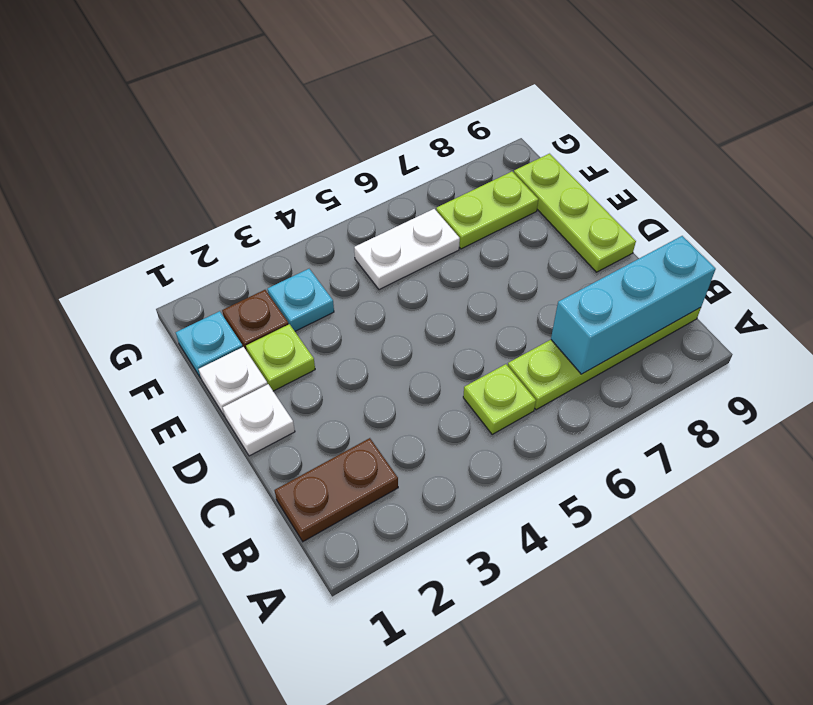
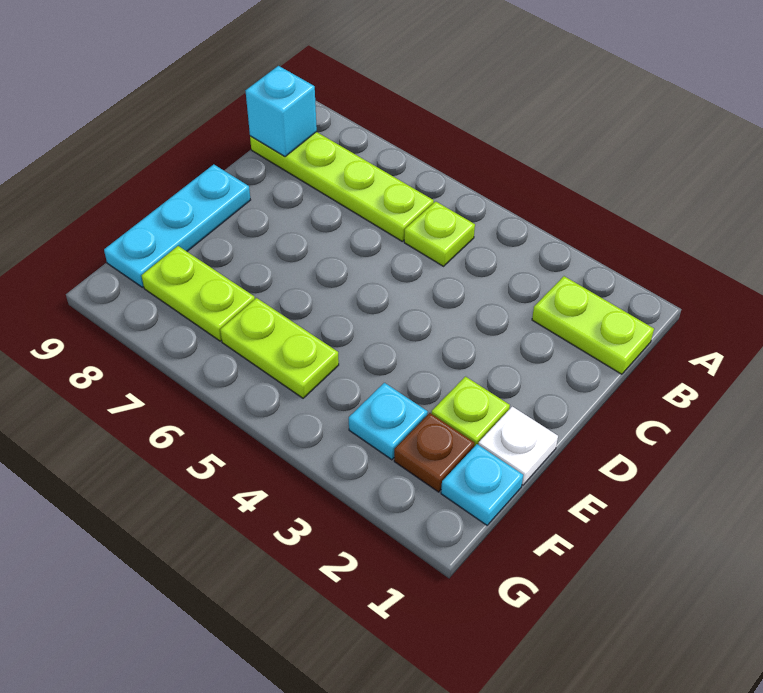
brown 1x2 plate [275,438,398,541] -> lime 1x2 plate [532,276,654,374]
cyan 1x3 brick [551,236,716,374] -> cyan 1x1 brick [246,66,317,157]
white 1x1 plate [223,384,295,456] -> none
lime 1x3 plate [514,154,636,272] -> cyan 1x3 plate [104,164,250,287]
white 1x2 plate [354,209,460,290] -> lime 1x2 plate [220,298,339,398]

